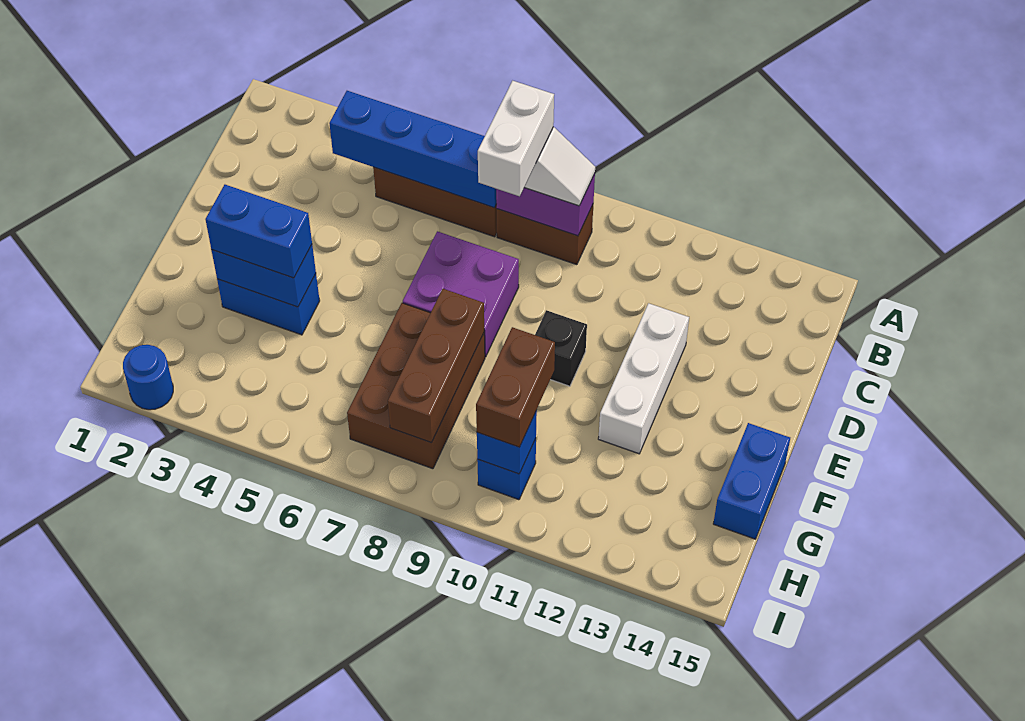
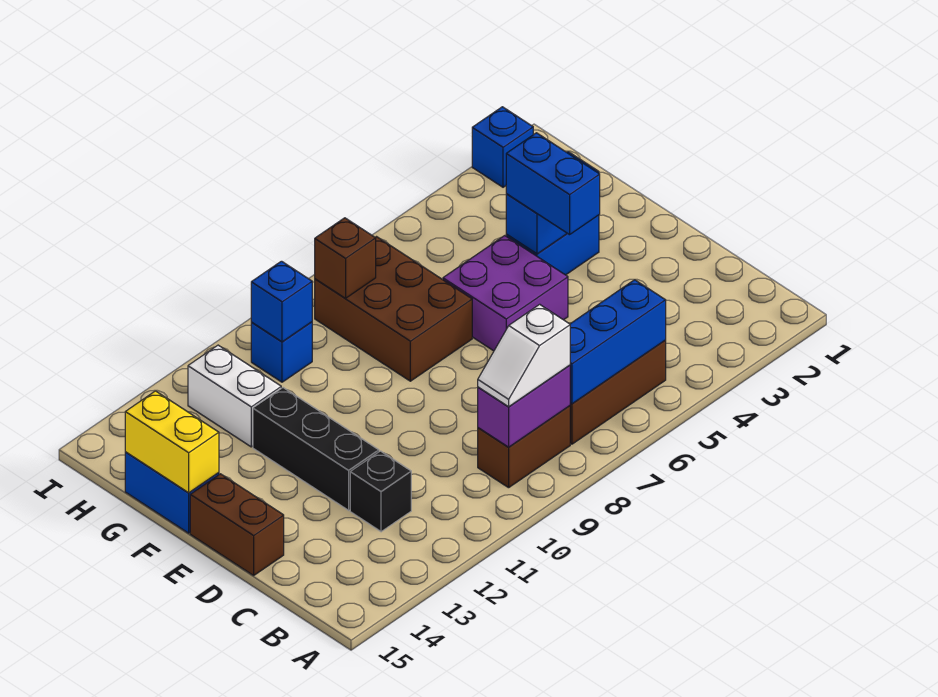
blue 1x4 brick [329,91,497,208] -> blue 1x3 brick [570,280,666,404]
white 1x2 brick [478,81,554,196] -> white 1x2 brick moved to [188,345,281,447]
purple 2x2 brick [403,231,519,357] -> purple 2x2 brick moved to [443,236,568,351]
white 1x3 brick [598,303,689,454] -> black 1x3 brick [253,388,379,510]
black 1x1 brick [535,310,587,386] -> black 1x1 brick moved to [350,451,411,532]
blue 1x2 brick [205,185,312,278] -> blue 1x2 brick turned to [506,133,600,235]
brown 1x3 brick [388,289,484,443] -> brown 1x1 brick [315,218,376,298]
none -> yellow 1x2 brick [125,391,219,493]
brown 1x2 brick [476,327,555,447] -> brown 1x2 brick moved to [190,474,284,575]
blue 1x1 round brick [123,345,173,410] -> blue 1x1 brick [472,107,533,187]

